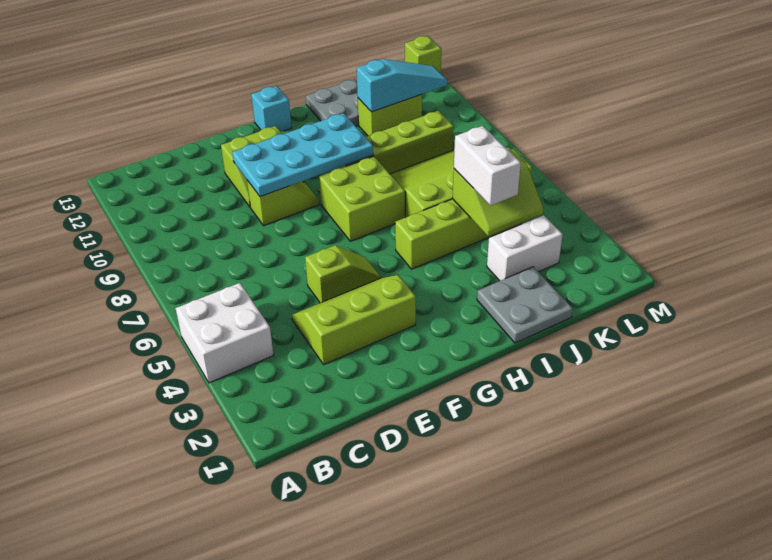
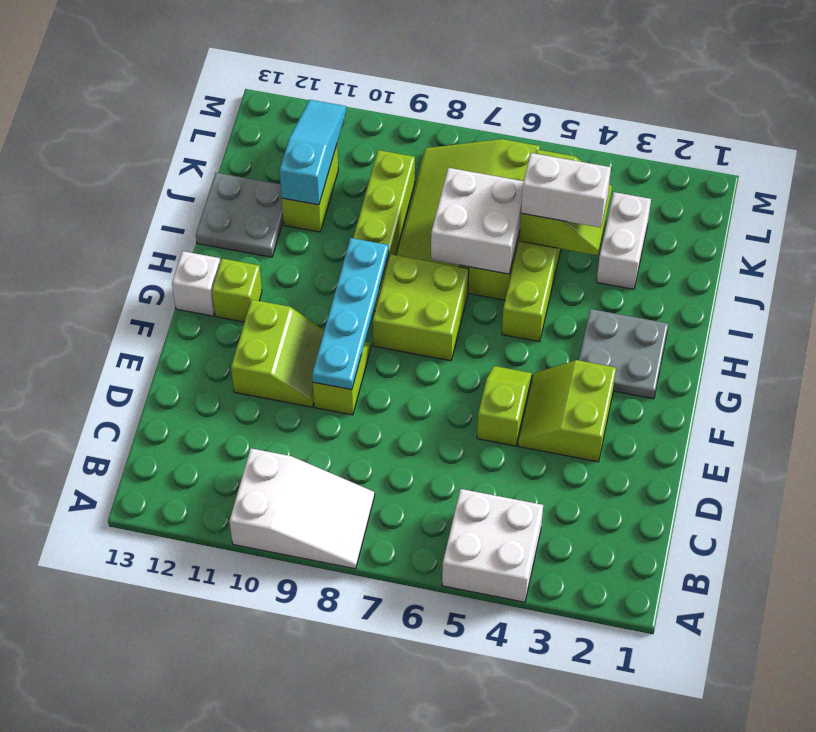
none -> white 2x3 slope [230,448,375,569]
lime 2x3 slope [292,275,416,364] -> lime 2x2 slope [518,360,616,462]
cyan 2x4 plate [232,113,373,197] -> cyan 1x4 plate [312,238,389,390]
cyan 1x1 brick [251,86,292,132] -> white 1x1 brick [172,251,220,316]
grey 2x2 plate [477,267,573,343] -> grey 2x2 plate moved to [579,309,668,399]
none -> white 2x2 brick [431,168,524,274]
lime 1x1 brick [405,36,441,73] -> lime 1x1 brick moved to [212,259,262,322]

